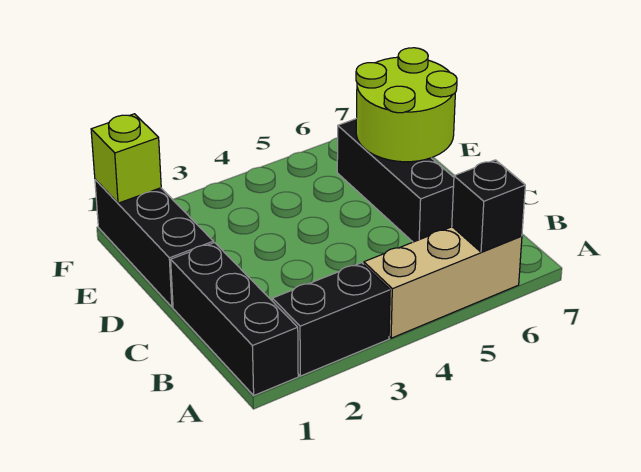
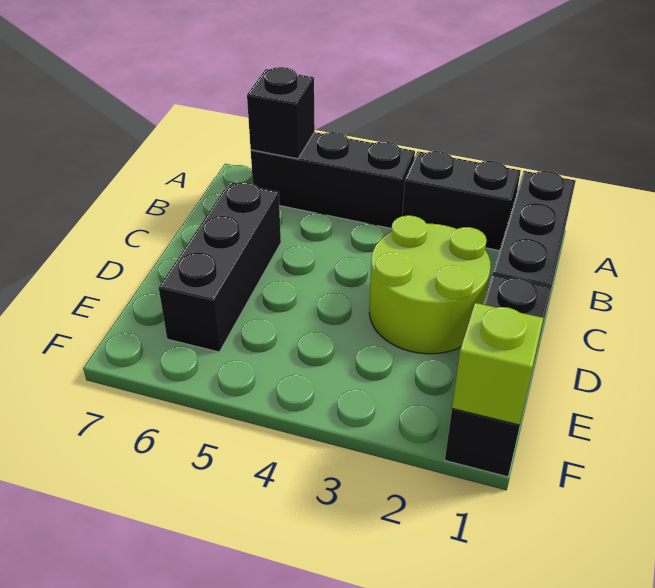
tan 1x3 brick [364,227,522,338] -> black 1x3 brick [251,132,415,229]
lime 2x2 round brick [356,48,457,162] -> lime 2x2 round brick moved to [369,215,491,354]

